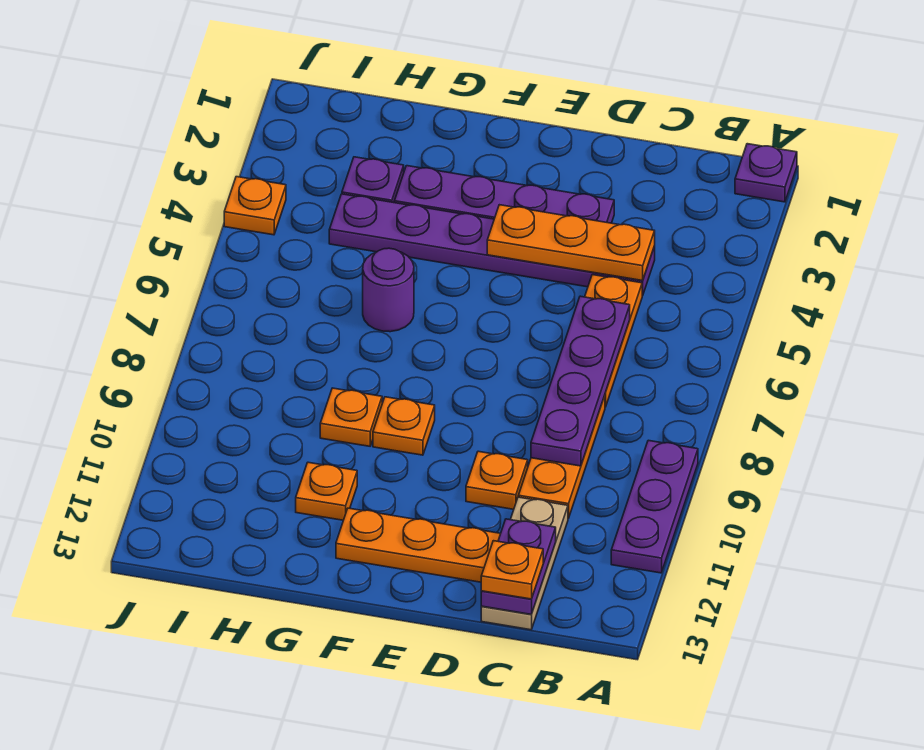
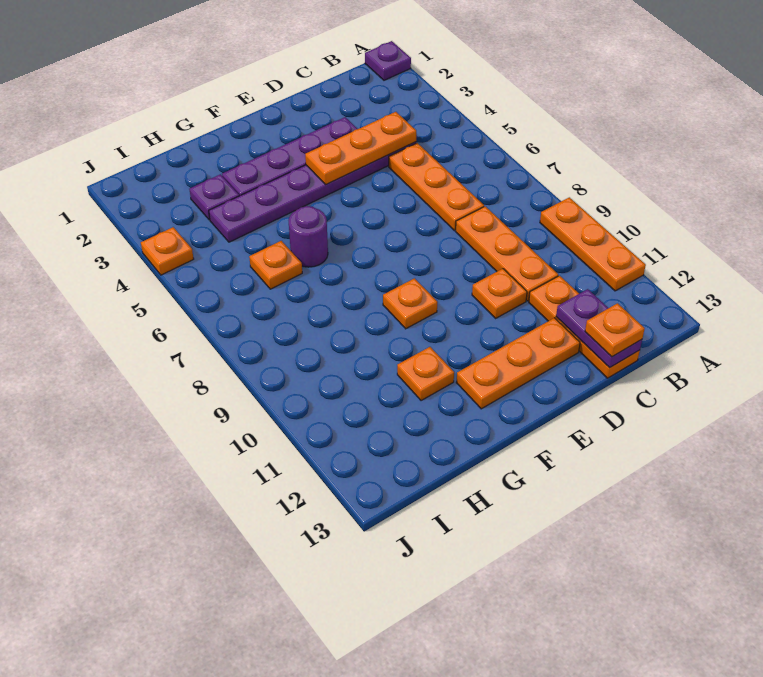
purple 1x3 plate [611,440,698,573] -> orange 1x3 plate [540,197,646,291]
purple 1x4 plate [531,296,630,466] -> none
tan 1x3 plate [481,497,568,630] -> orange 1x3 plate [529,276,640,378]
orange 1x1 plate [320,388,382,446] -> orange 1x1 plate moved to [249,241,302,289]

